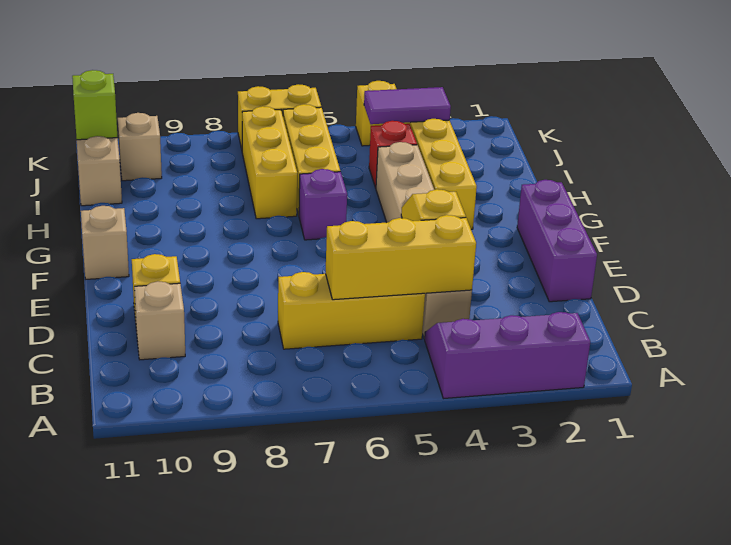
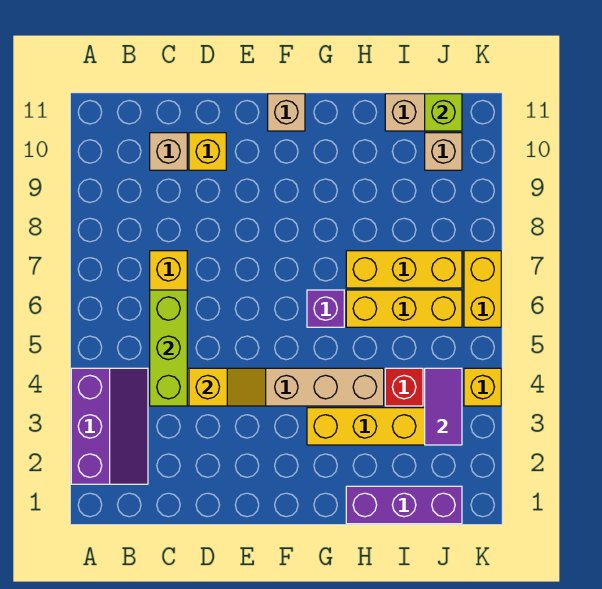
yellow 1x3 brick [326,215,476,300] -> lime 1x3 brick [150,290,187,406]
purple 1x3 brick [517,180,597,302] -> purple 1x3 brick moved to [346,486,462,524]

